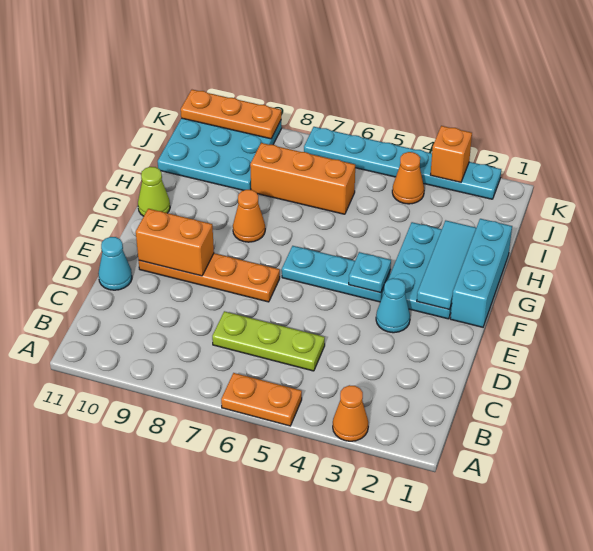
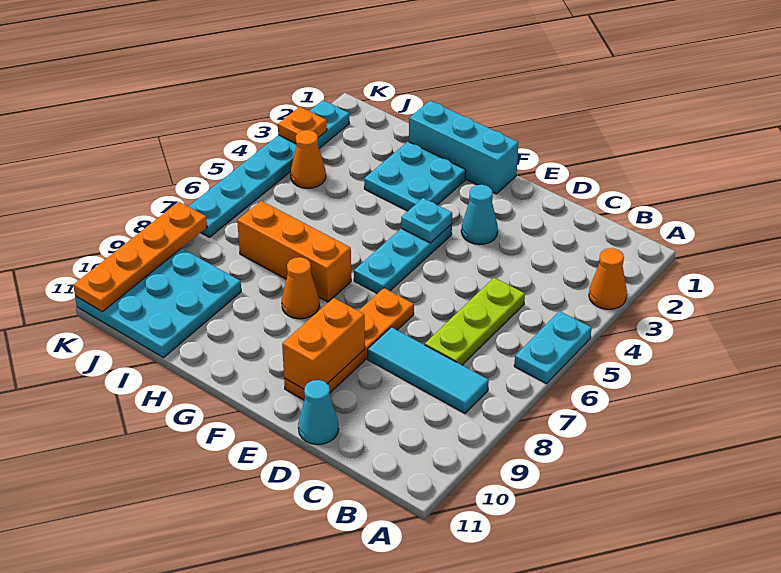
orange 1x2 plate [221,373,302,426] -> cyan 1x2 plate [514,311,592,384]
cyan 2x3 plate [382,222,452,319] -> cyan 2x2 plate [364,142,466,211]
cyan 1x3 tile [417,221,476,310] -> cyan 1x3 tile moved to [368,327,489,413]
lime 1x1 cone [138,167,170,216] -> none
orange 1x3 brick [250,143,355,214] -> orange 1x3 brick turned to [237,201,351,302]
orange 1x1 brick [431,126,472,182] -> orange 1x1 plate [278,107,327,144]
orange 1x3 plate [181,90,281,139] -> orange 1x4 plate [73,202,207,312]

